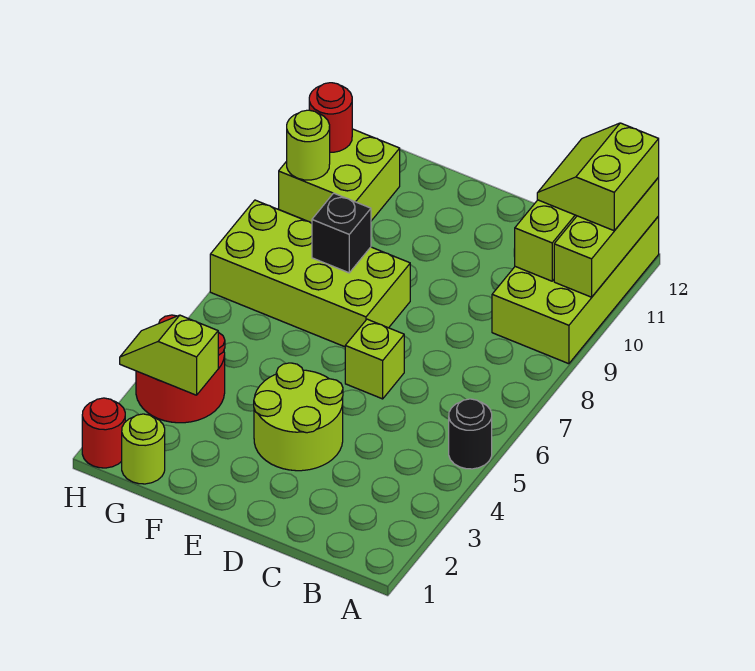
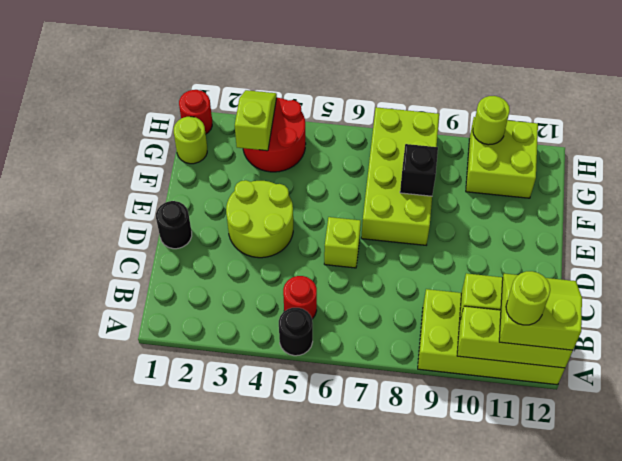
none -> lime 1x1 round brick [506,271,550,325]
none -> black 1x1 round brick [156,201,192,249]
red 1x1 round brick [309,83,352,152] -> red 1x1 round brick moved to [283,276,317,319]

